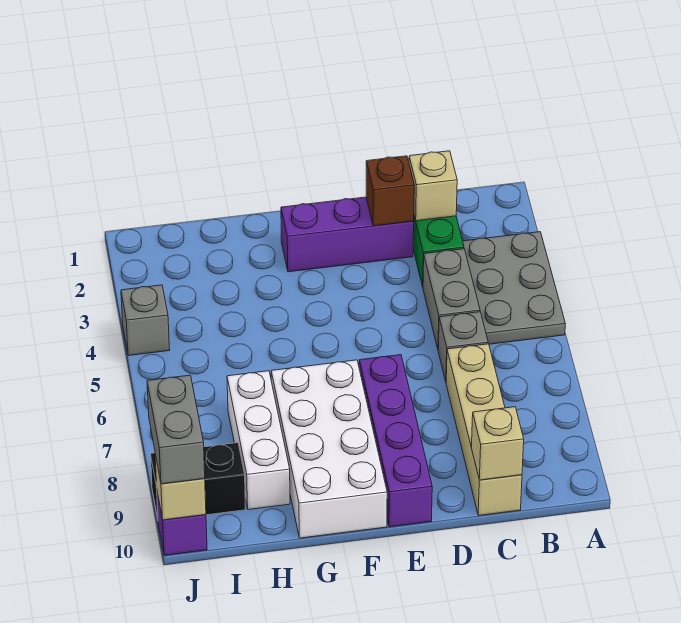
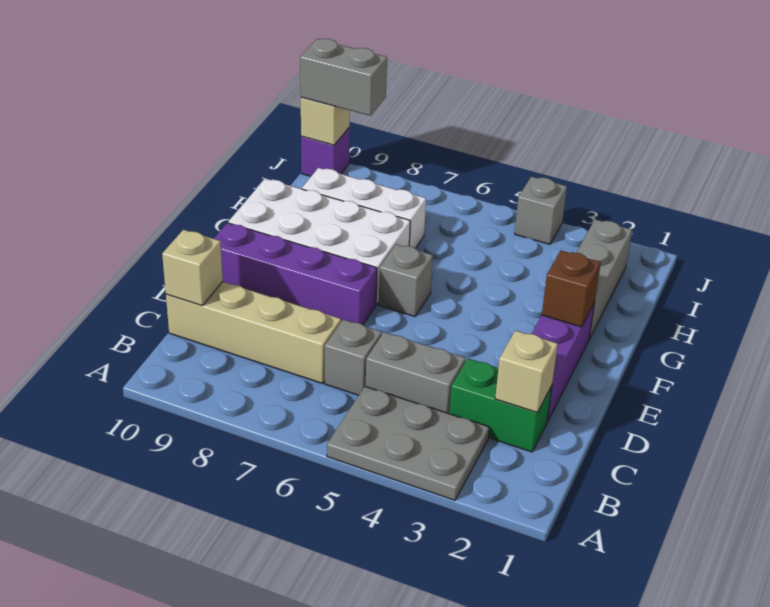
brown 1x1 brick [366,156,414,226] -> brown 1x1 brick moved to [542,251,601,327]
none -> grey 1x1 brick [379,244,433,316]
none -> grey 1x3 brick [576,219,632,339]
black 1x2 brick [151,443,245,518] -> none

